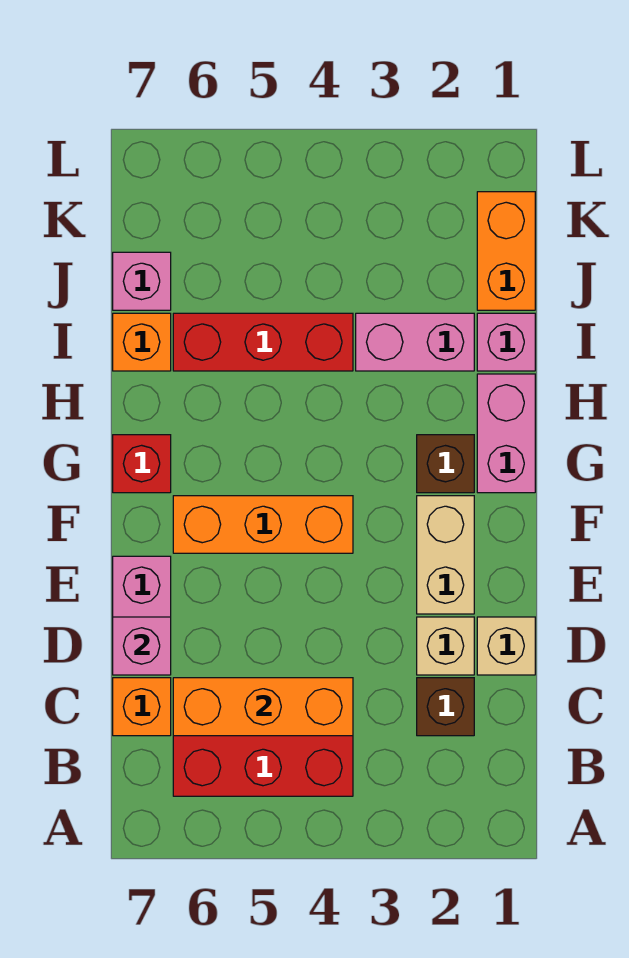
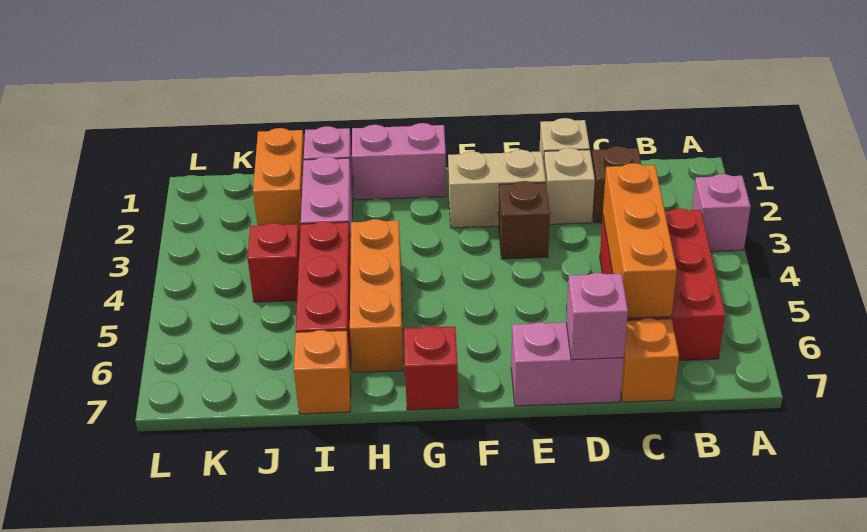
orange 1x3 brick [173,496,353,553] -> orange 1x3 brick moved to [350,219,403,372]
brown 1x1 brick [417,435,474,493] -> brown 1x1 brick moved to [499,181,550,259]
orange 1x2 brick [477,192,535,310] -> orange 1x2 brick turned to [253,128,304,233]
none -> red 1x1 brick [247,223,300,302]
pink 1x1 brick [113,252,171,310] -> pink 1x1 brick moved to [692,174,751,251]

